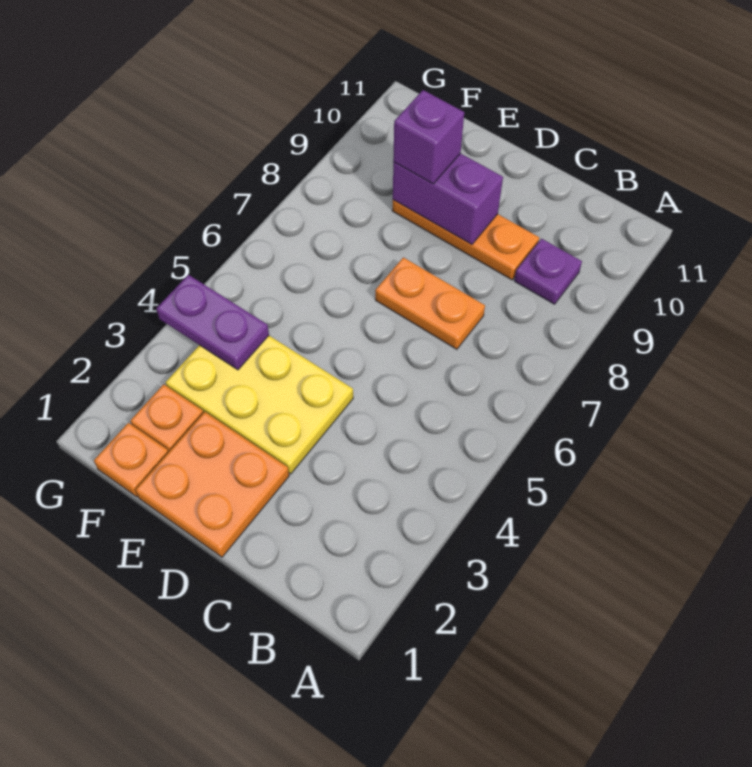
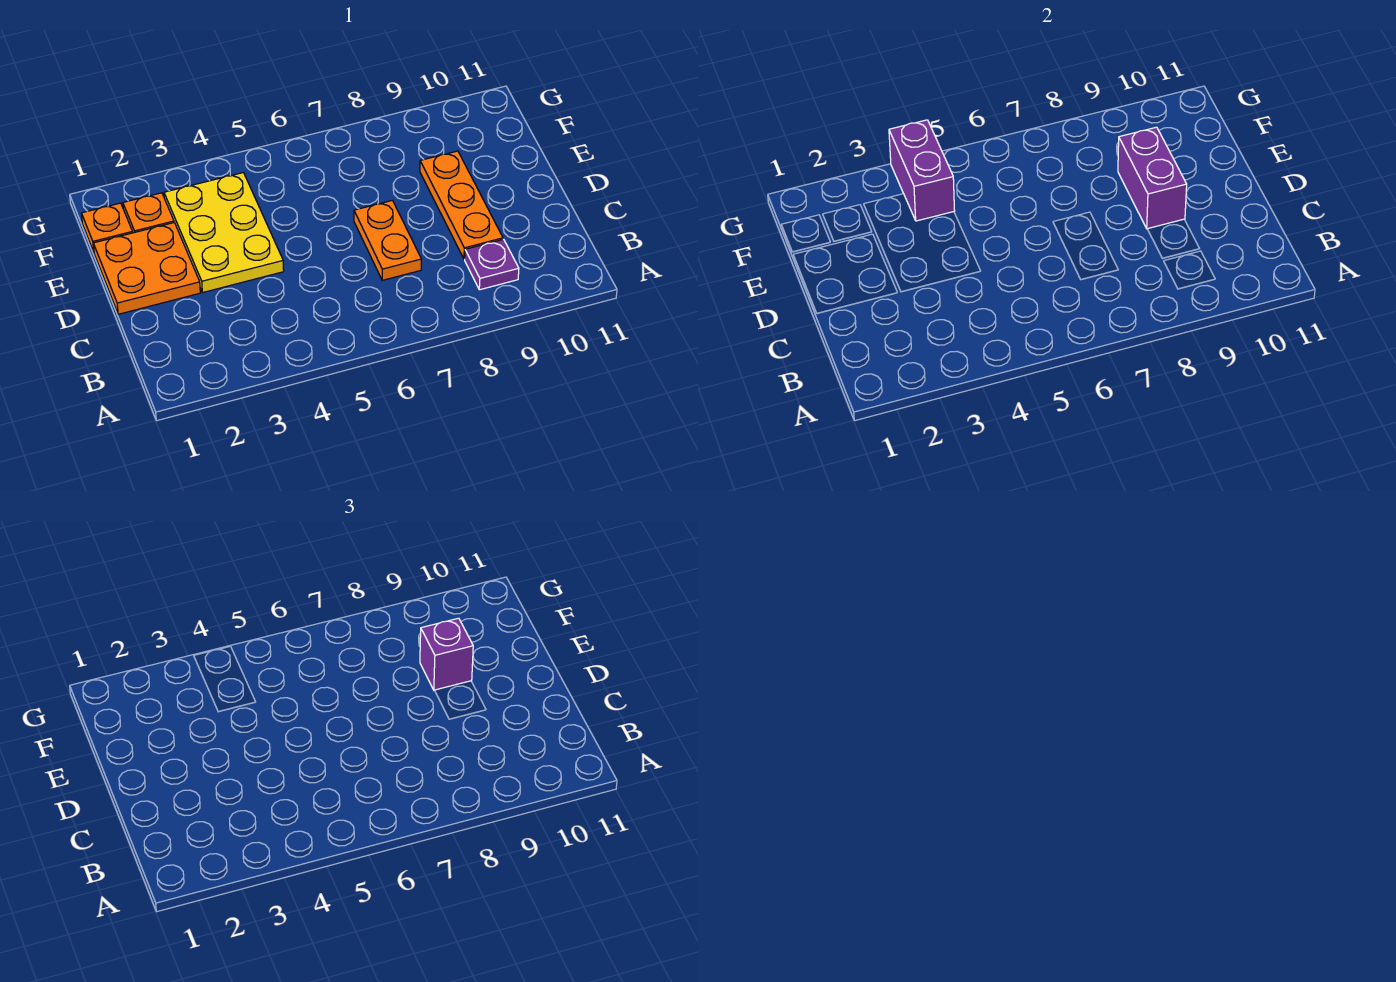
purple 1x2 plate [156,275,269,370] -> purple 1x2 brick [889,120,955,221]

